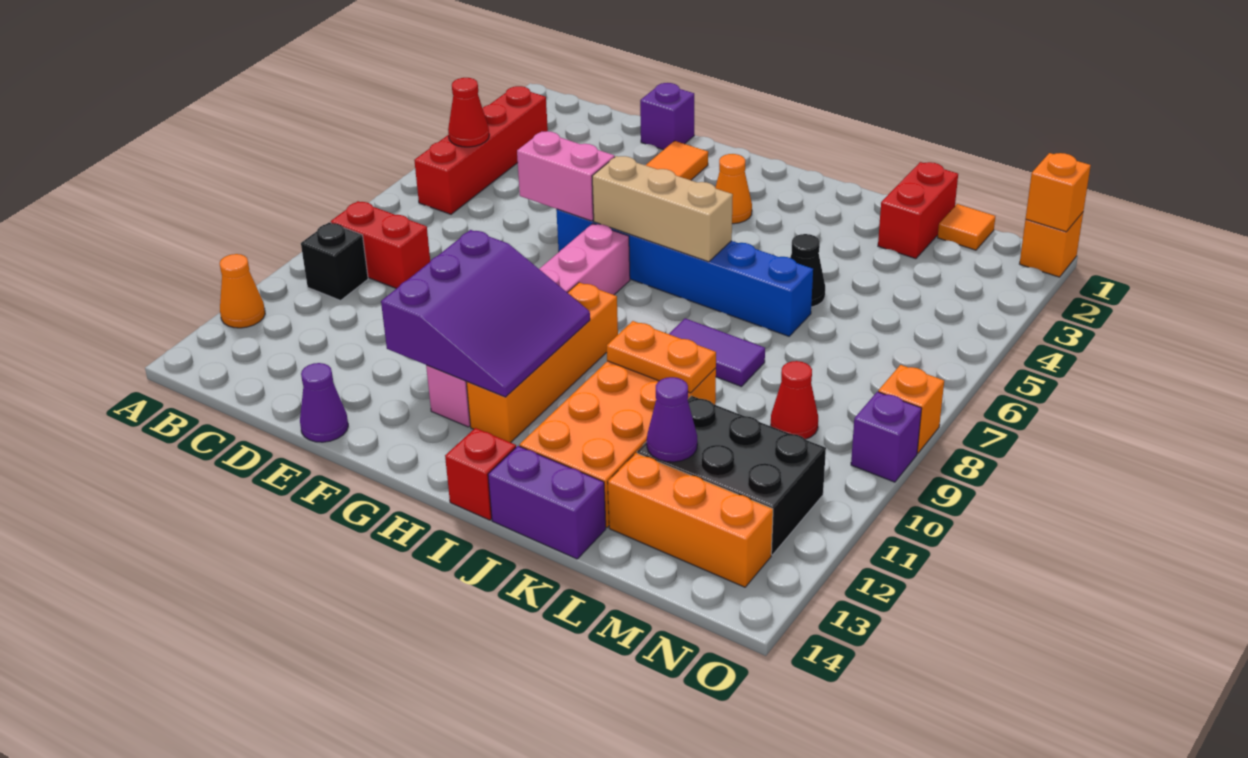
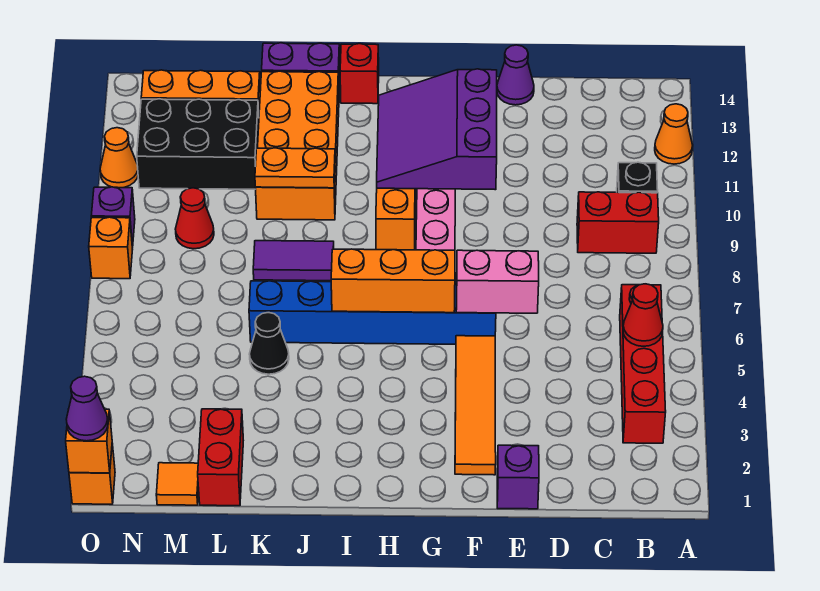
tan 1x3 brick [592,156,733,262] -> orange 1x3 brick [331,249,455,313]
orange 1x1 cone [715,154,752,224] -> orange 1x1 cone moved to [100,128,138,188]
purple 1x1 cone [647,377,697,462] -> purple 1x1 cone moved to [66,376,108,441]

